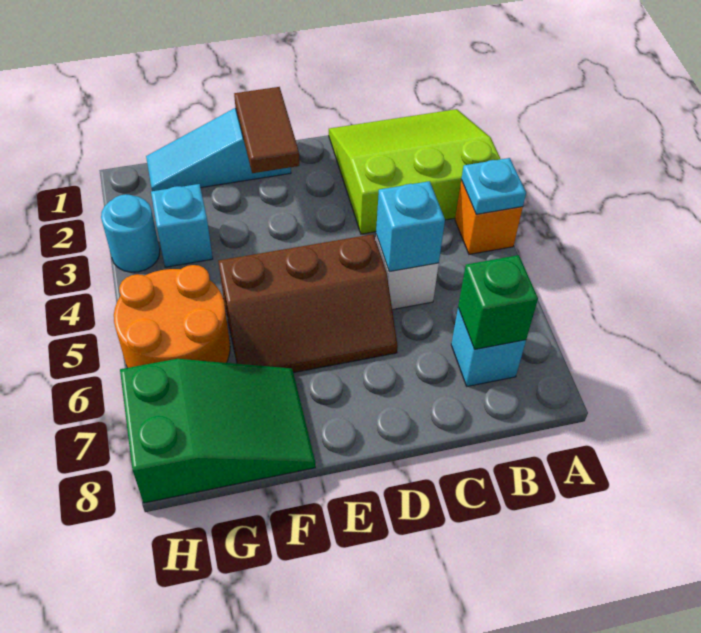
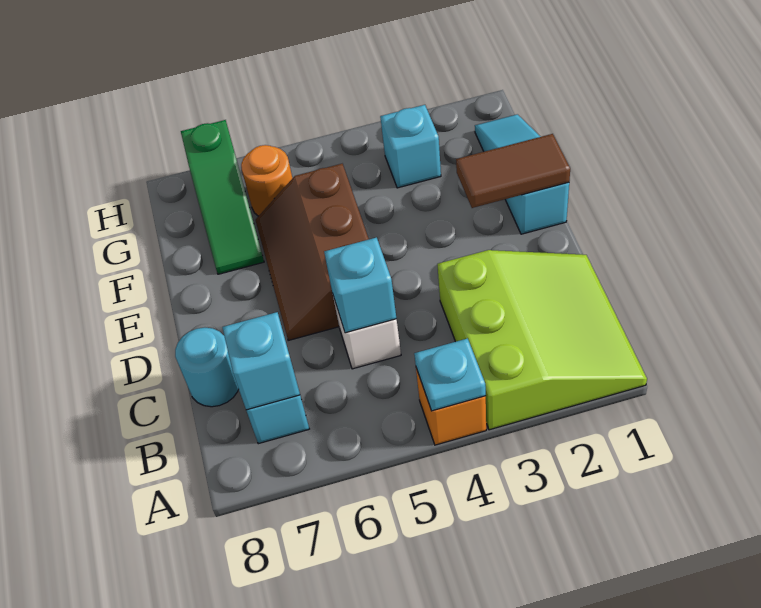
green 1x1 brick [458,255,538,349] -> cyan 1x1 brick [222,312,300,410]
green 2x3 slope [120,359,315,503] -> green 1x3 slope [181,120,264,274]
orange 2x2 round brick [114,265,230,368] -> orange 1x1 round brick [241,145,292,216]
cyan 1x1 round brick [101,194,160,272] -> cyan 1x1 round brick moved to [175,328,239,407]

